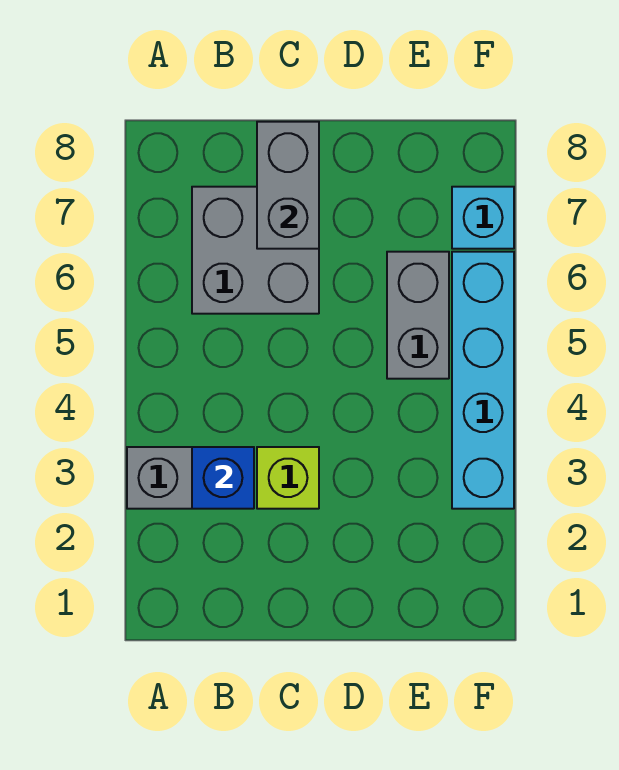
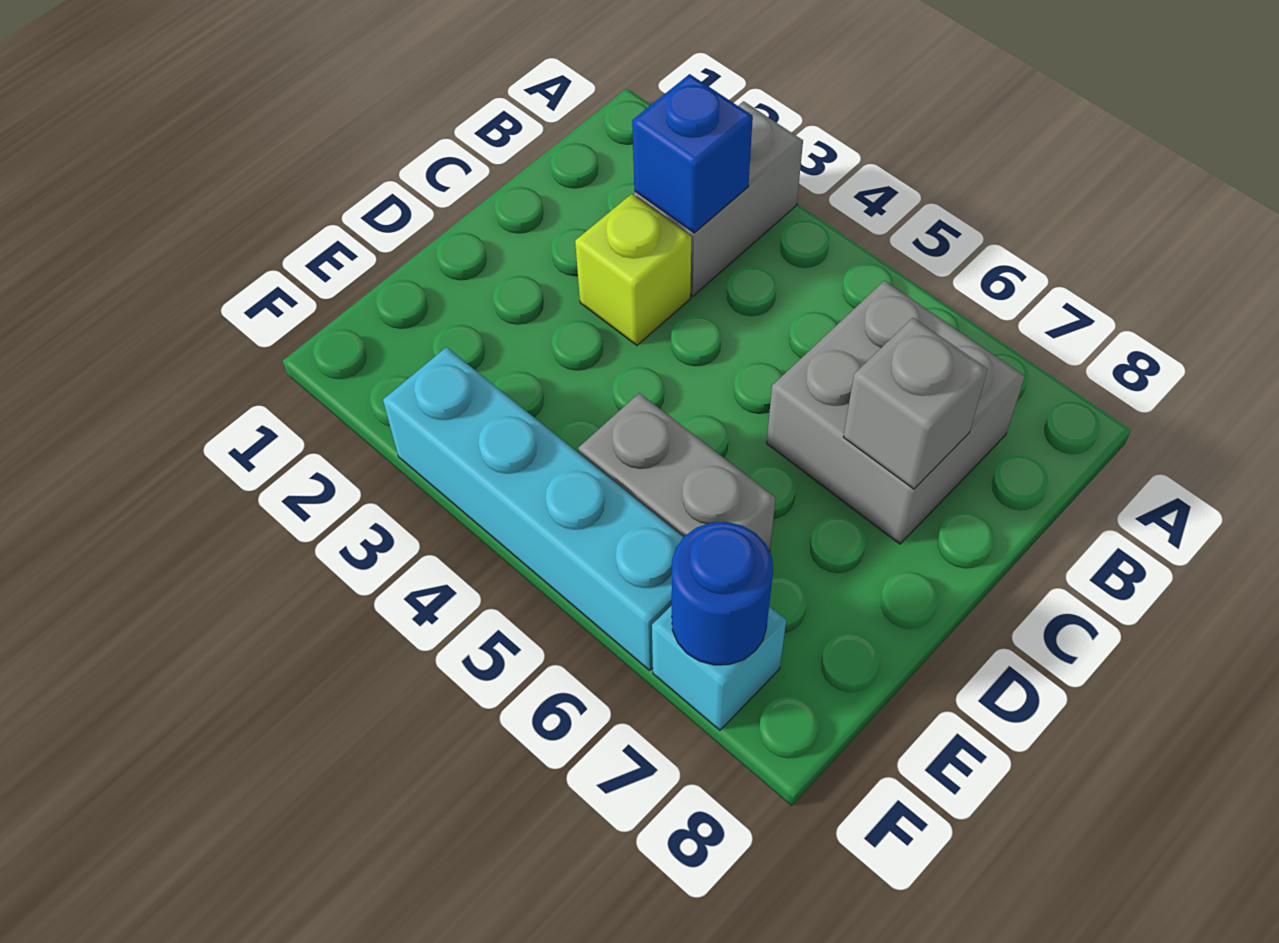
grey 1x2 brick [257,122,319,249] -> grey 1x1 brick [843,318,988,489]
none -> blue 1x1 round brick [672,522,773,665]

